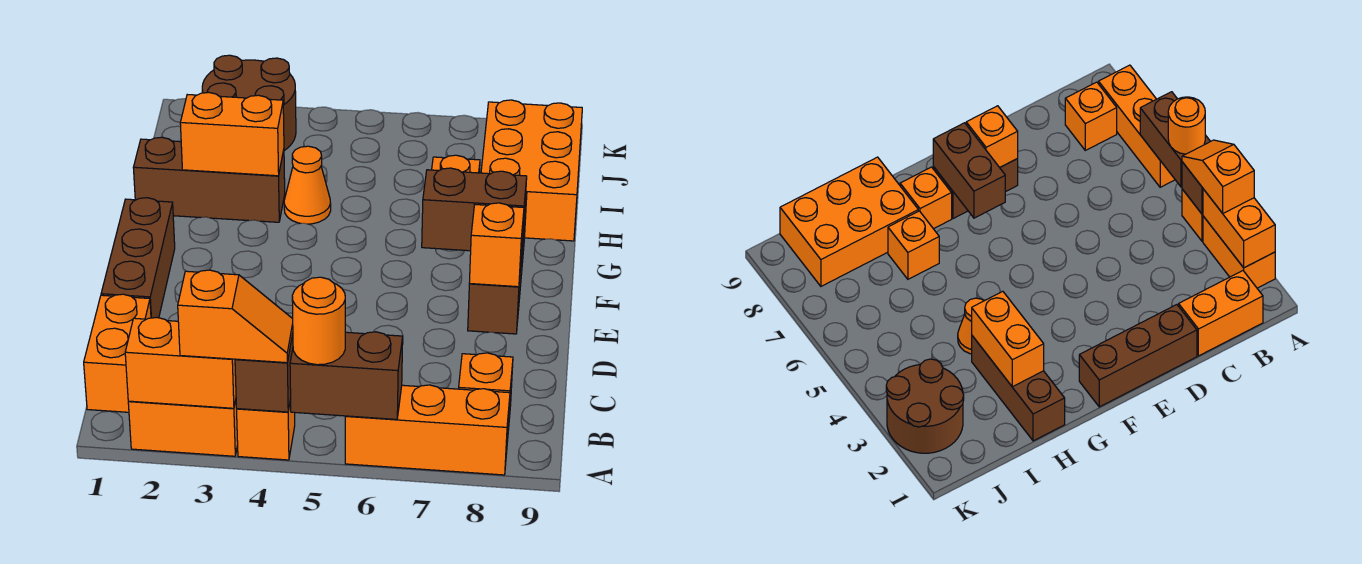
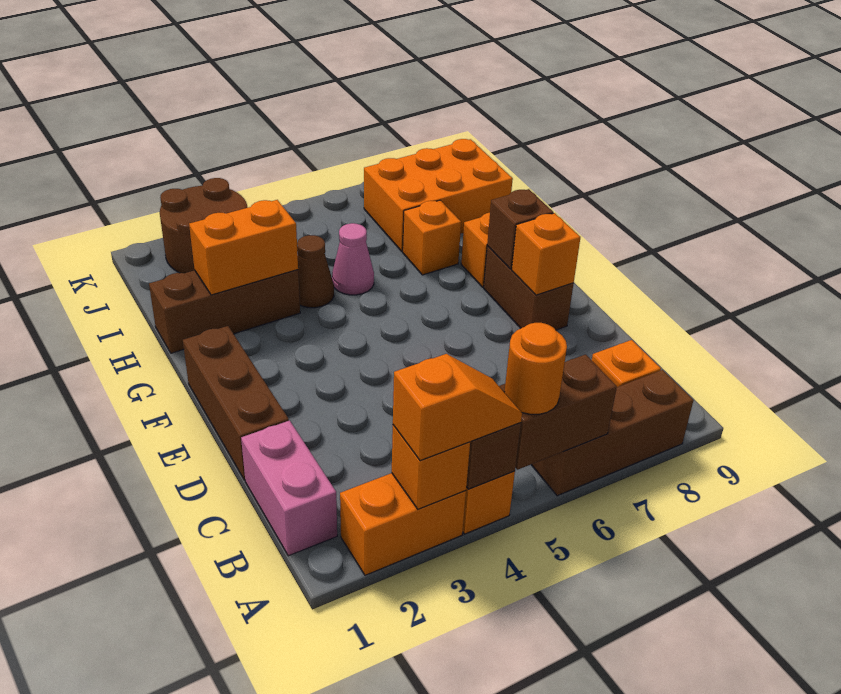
orange 1x2 brick [125,318,236,408] -> orange 1x1 brick [392,425,470,509]
orange 1x3 brick [345,385,510,475] -> brown 1x3 brick [531,370,694,496]
orange 1x2 brick [84,294,151,412] -> pink 1x2 brick [241,420,337,556]
brown 1x2 brick [422,168,527,251] -> brown 1x1 brick [487,189,553,269]
orange 1x1 cone [284,146,331,224] -> brown 1x1 cone [297,235,334,308]
none -> pink 1x1 cone [332,223,374,295]
orange 2x3 brick [481,100,582,241] -> orange 2x3 brick turned to [364,139,513,251]

